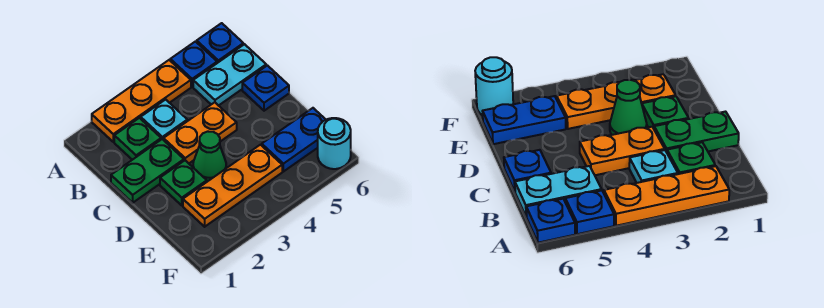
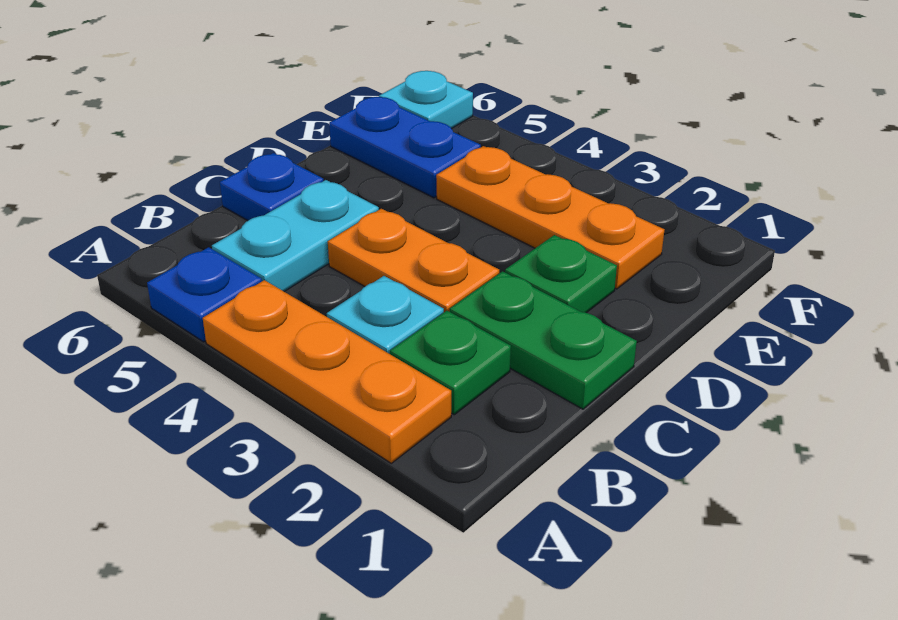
blue 1x1 plate [197,23,243,63] -> none
cyan 1x2 plate [193,44,266,106] -> cyan 1x2 plate turned to [212,180,379,291]
green 1x1 cone [193,132,226,182] -> none
cyan 1x1 round brick [318,118,351,169] -> cyan 1x1 plate [379,71,473,128]

